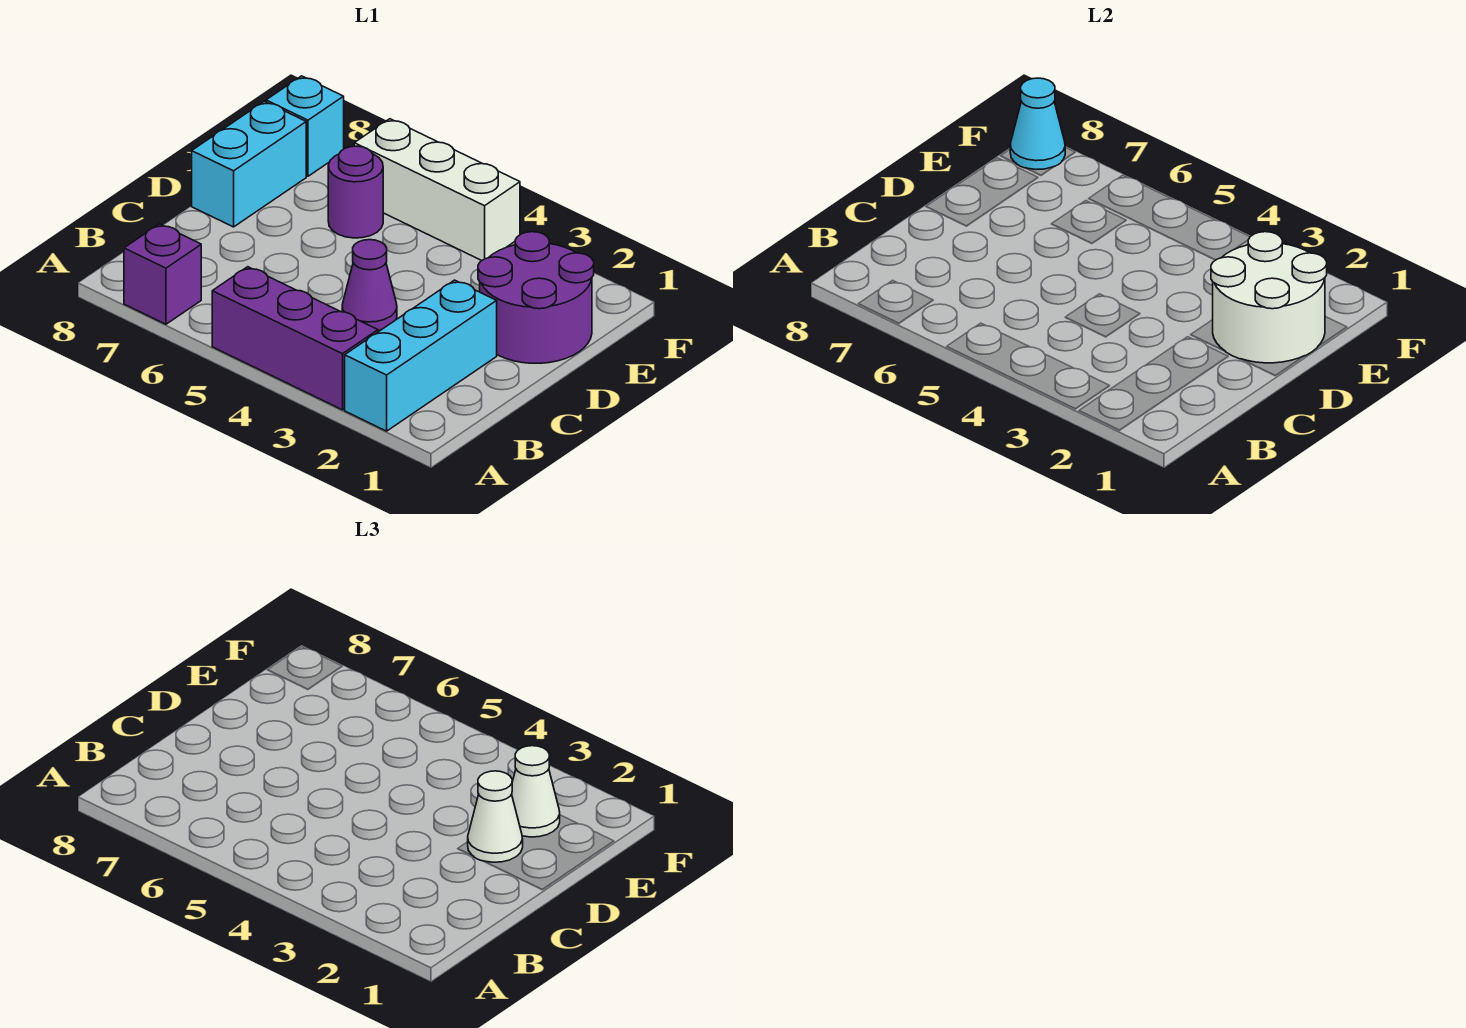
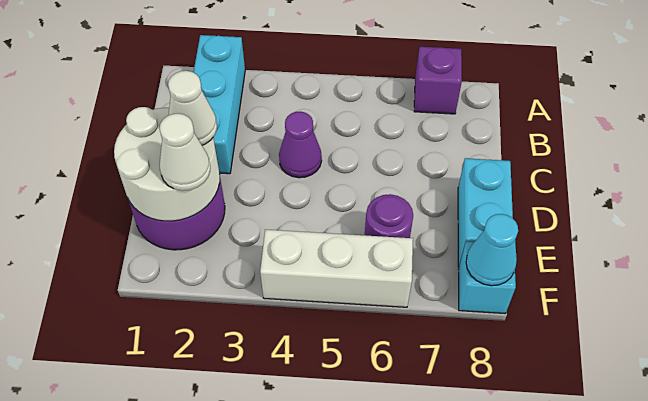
purple 1x3 brick [212,267,378,410] -> none

